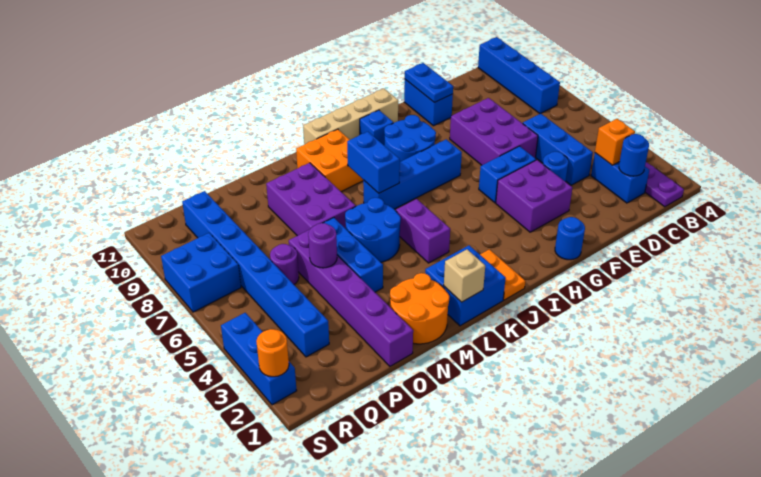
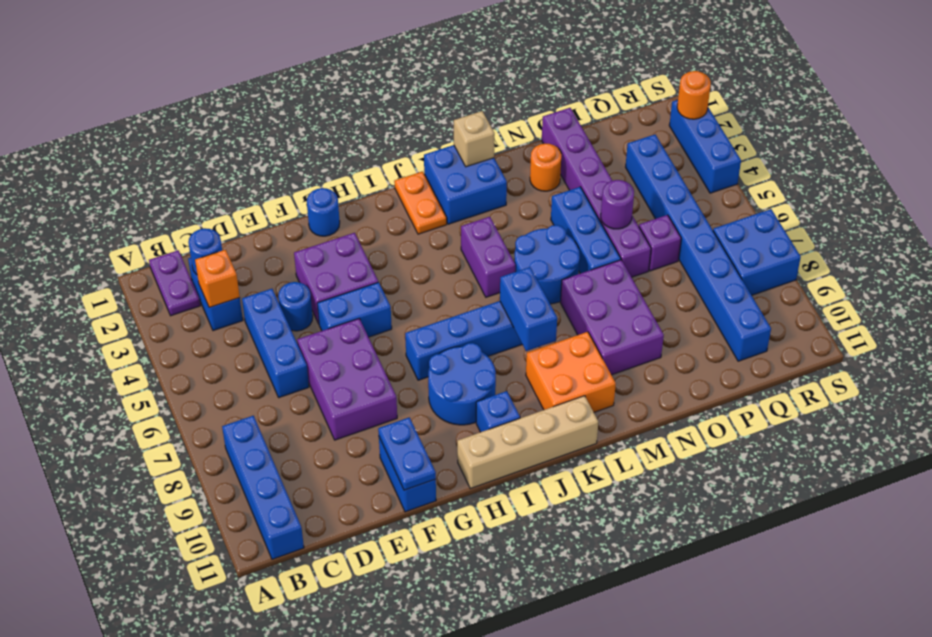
orange 2x2 round brick [390,273,449,344] -> orange 1x1 round brick [530,144,562,191]
purple 1x1 round brick [270,244,299,284] -> purple 1x1 brick [639,215,681,271]

